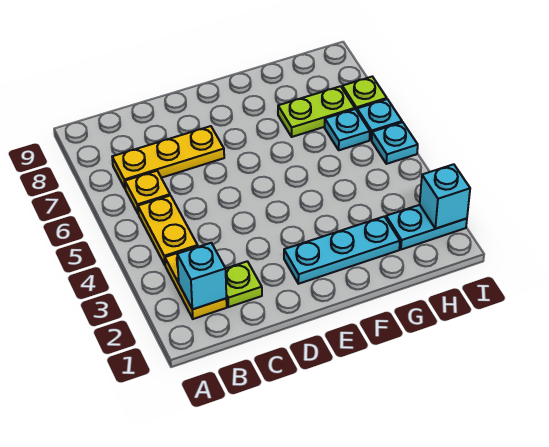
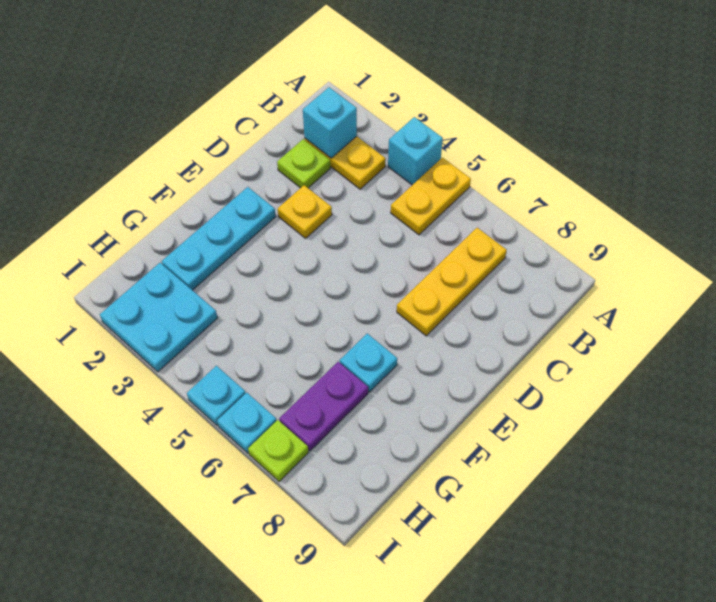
yellow 1x2 plate [138,195,198,265] -> yellow 1x2 plate turned to [391,158,471,235]
yellow 1x1 plate [125,171,170,213] -> yellow 1x1 plate moved to [278,185,332,238]
lime 1x2 plate [278,86,355,137] -> purple 1x2 plate [279,362,368,451]
cyan 1x2 plate [386,205,467,250] -> cyan 2x2 plate [100,263,217,372]
cyan 1x1 plate [325,109,370,150] -> cyan 1x1 plate moved to [340,334,397,392]
cyan 1x1 brick [420,164,470,229] -> cyan 1x1 brick moved to [388,117,443,185]

